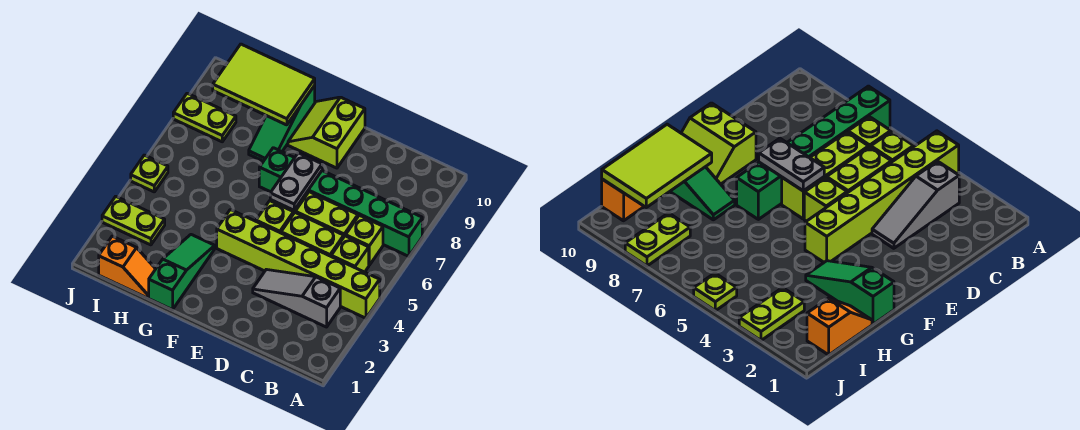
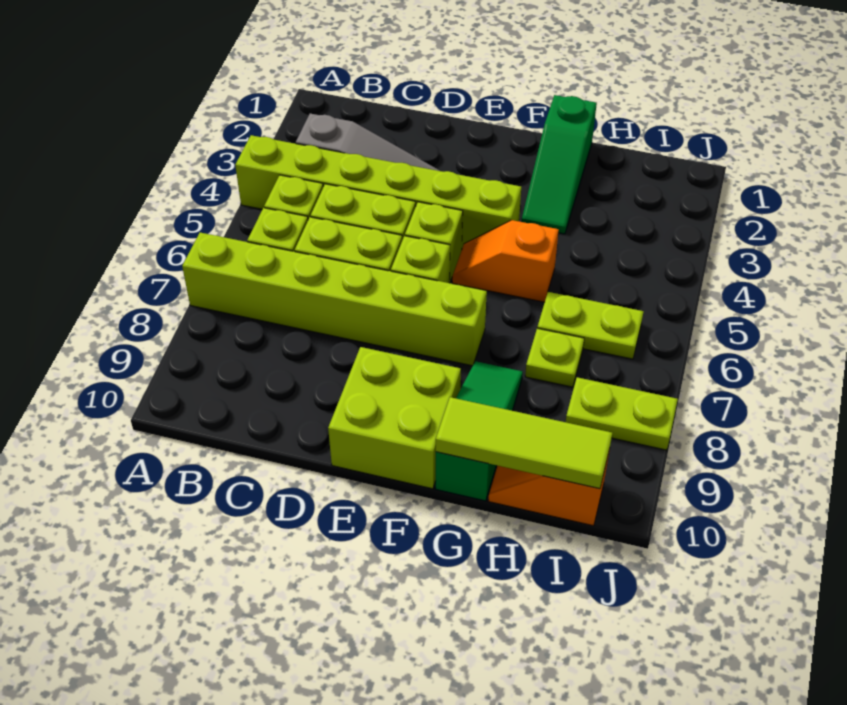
green 1x6 brick [259,148,422,256] -> lime 1x6 brick [182,233,487,366]
grey 1x2 plate [270,153,322,210] -> none
lime 2x2 slope [288,97,365,168] -> lime 2x2 brick [328,347,461,489]
lime 2x3 tile [213,44,315,125] -> lime 1x3 tile [436,397,612,489]
orange 1x2 slope [99,236,155,298] -> orange 1x2 slope moved to [452,220,559,302]
lime 1x2 plate [102,197,165,245] -> lime 1x2 plate moved to [537,292,644,359]
lime 1x1 plate [131,155,168,192] -> lime 1x1 plate moved to [525,328,584,387]

